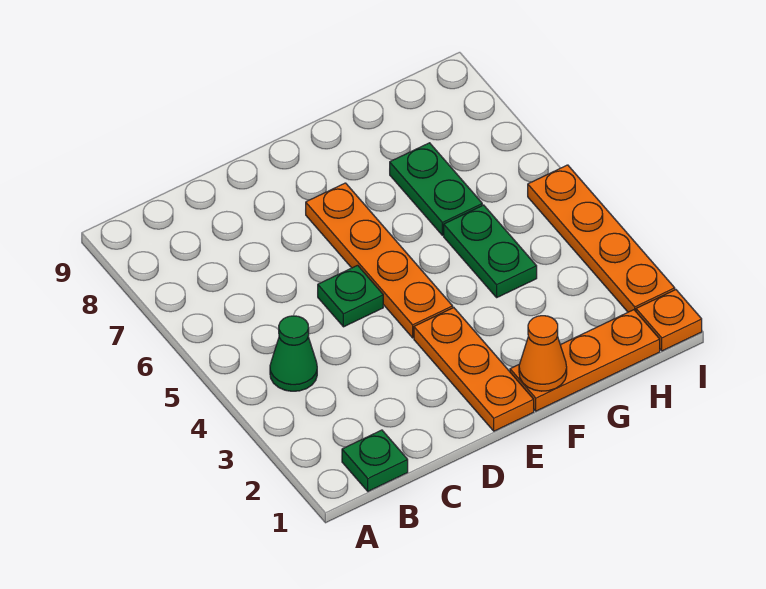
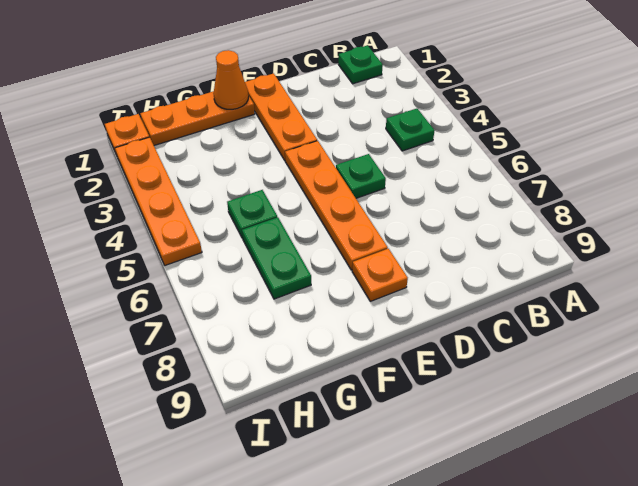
green 1x1 cone [270,316,317,391] -> green 1x1 plate [386,109,435,151]
none -> orange 1x1 plate [352,249,408,301]
green 1x2 plate [444,205,537,297] -> green 1x1 plate [227,190,277,238]

